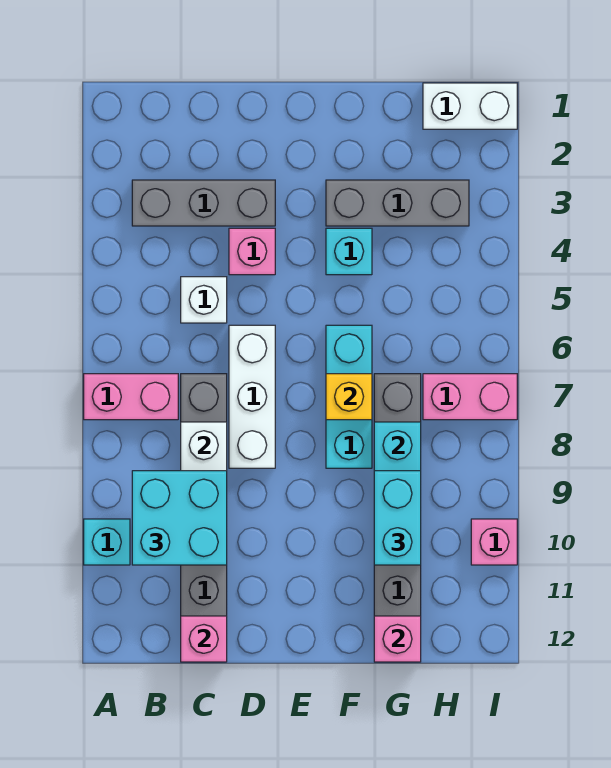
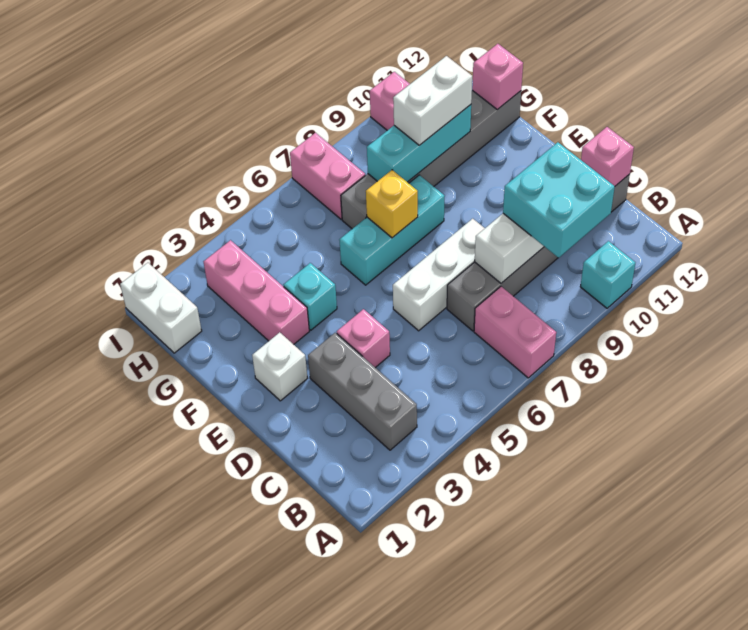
white 1x1 brick [181,277,227,323] -> white 1x1 brick moved to [252,332,307,401]
grey 1x3 brick [326,180,469,226] -> pink 1x3 brick [204,240,309,344]
cyan 1x2 brick [374,471,421,565] -> white 1x2 brick [393,56,472,145]

